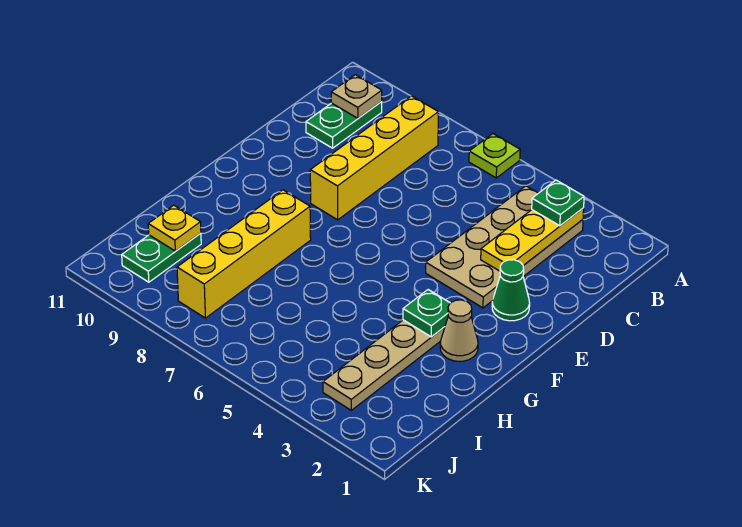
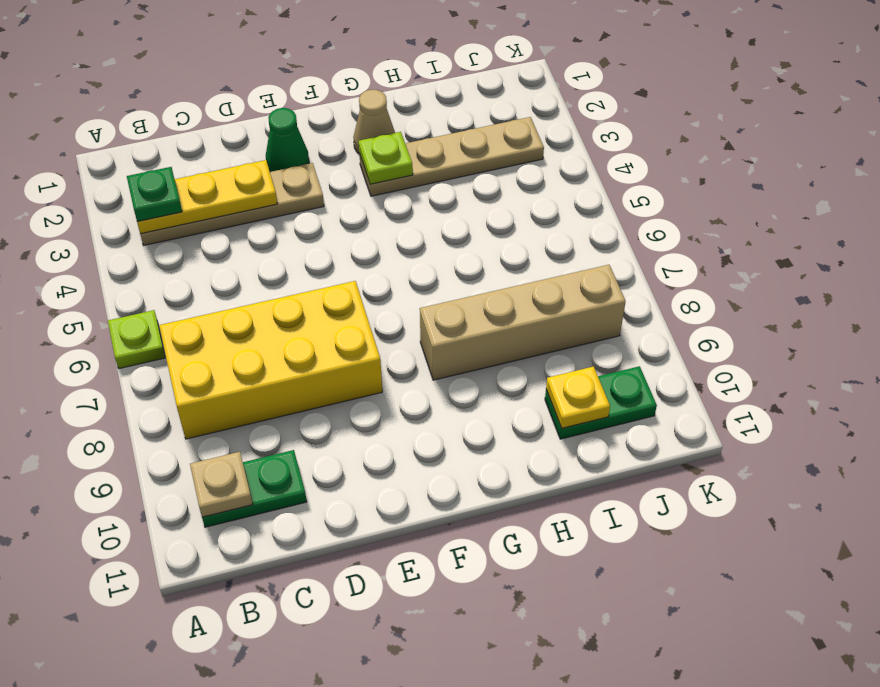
tan 2x4 plate [426,186,583,308] -> tan 1x4 plate [140,163,324,245]
yellow 1x4 brick [310,96,438,220] -> yellow 2x4 brick [159,281,382,439]
green 1x1 plate [403,290,450,337] -> lime 1x1 plate [359,132,413,184]
yellow 1x4 brick [177,190,311,318] -> tan 1x4 brick [420,265,626,380]

